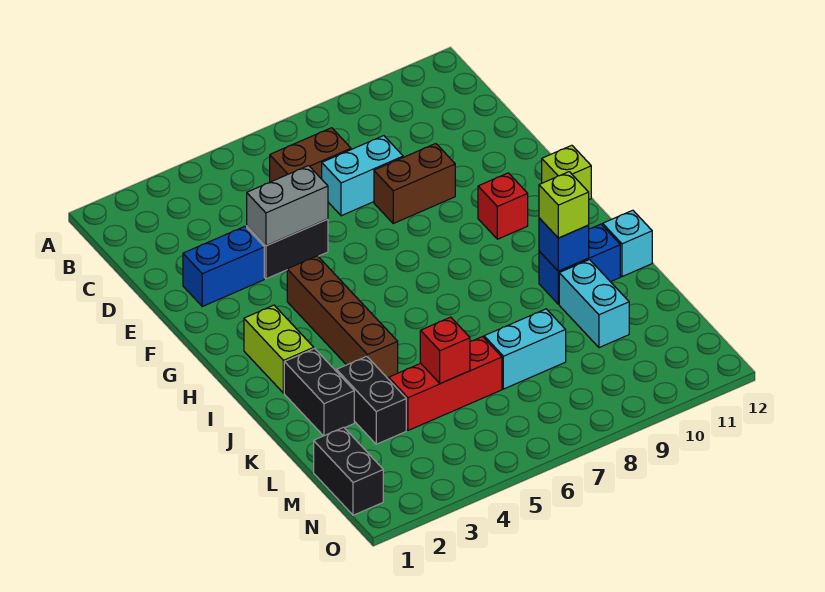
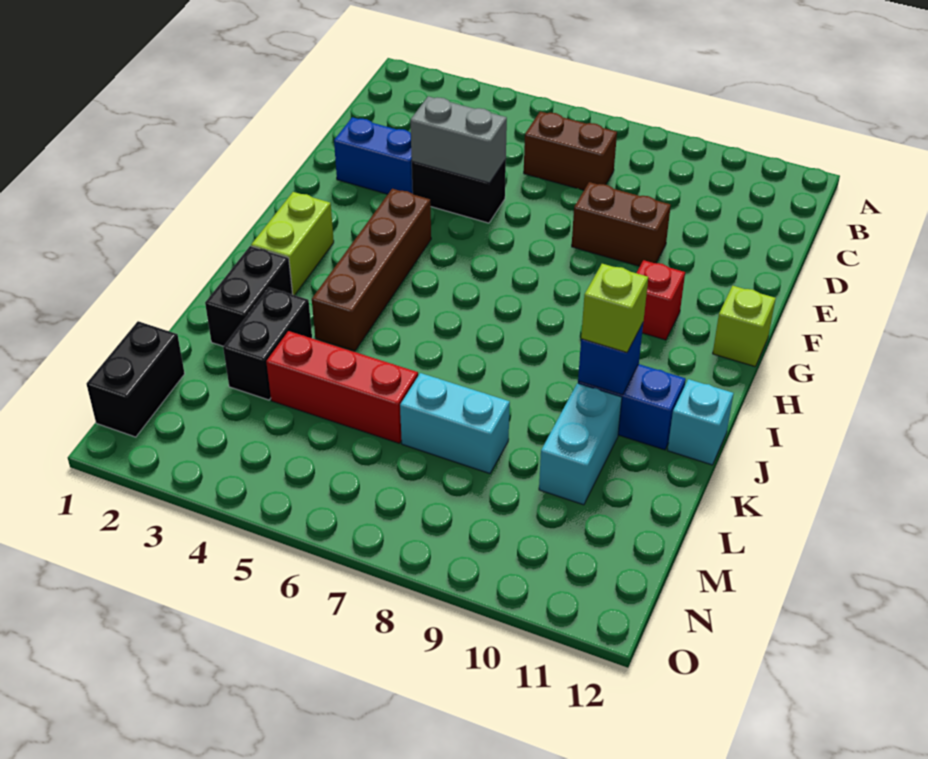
cyan 1x2 brick [322,136,403,216] -> none
red 1x1 brick [420,317,470,384] -> none

